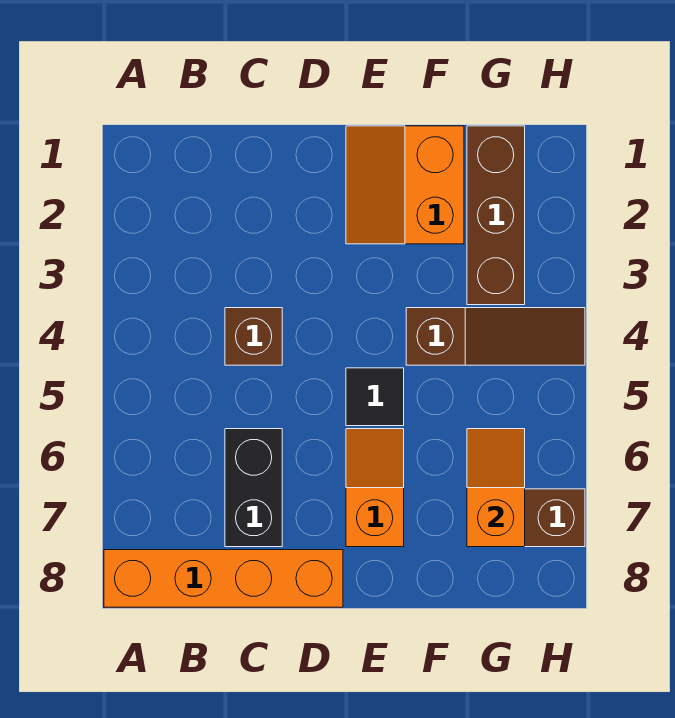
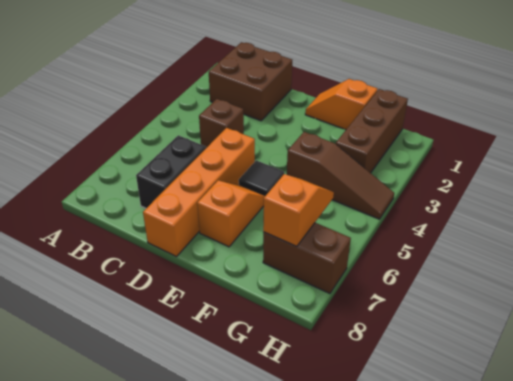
orange 1x4 brick [104,550,343,607] -> orange 1x4 brick turned to [143,128,255,257]
none -> brown 2x2 brick [209,42,292,121]
orange 2x2 slope [346,126,464,244] -> orange 1x2 slope [305,79,378,130]

